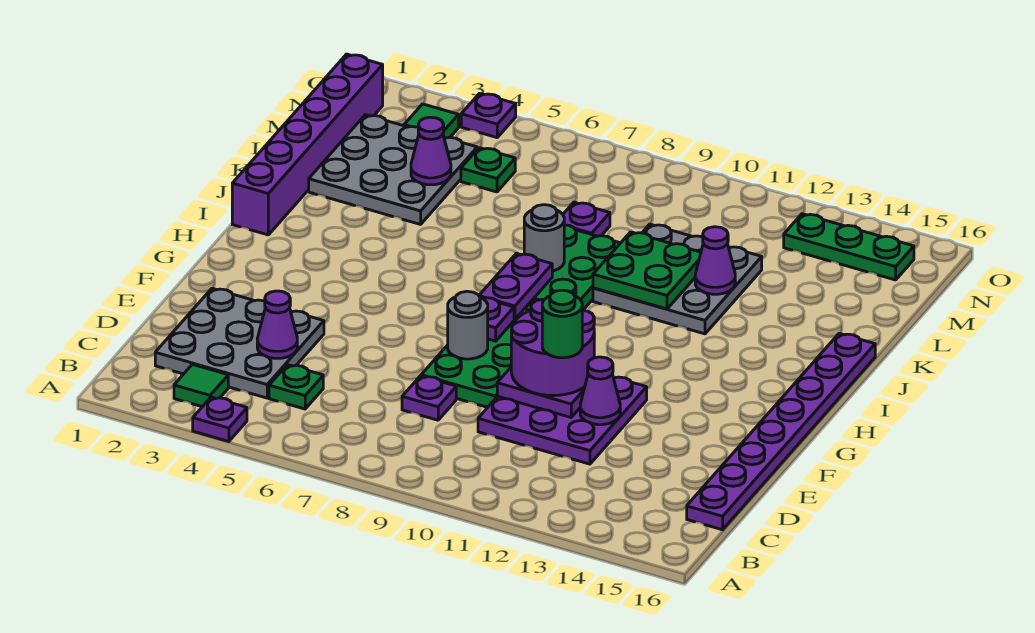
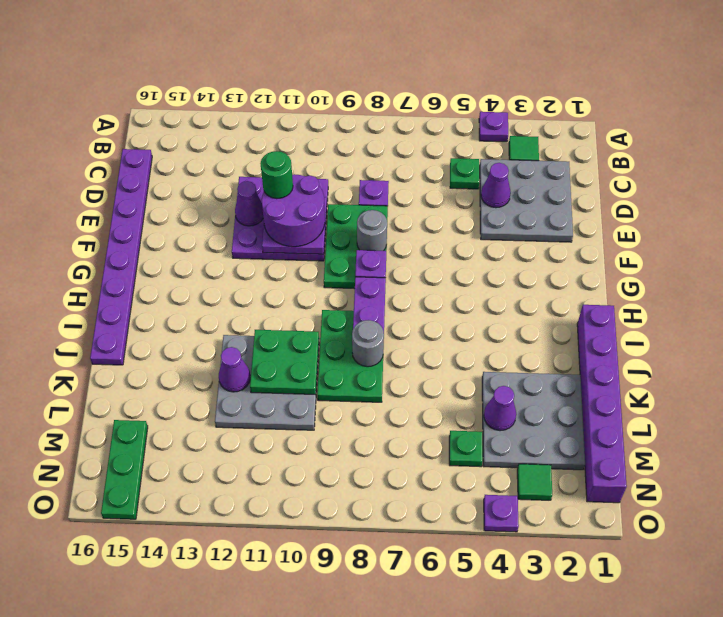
purple 1x1 plate [563,202,610,236] -> none
green 1x3 plate [784,214,914,280] -> green 1x3 plate turned to [101,420,148,519]

